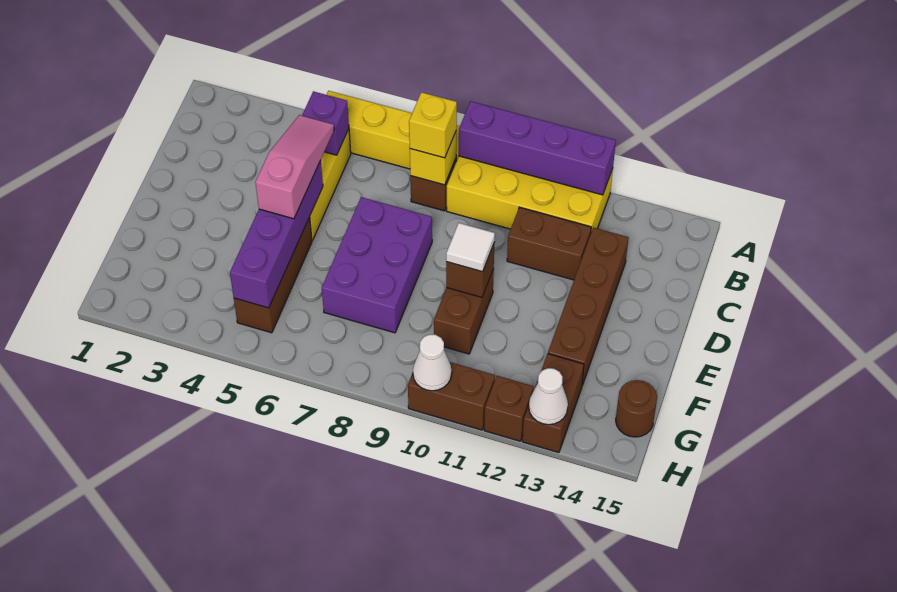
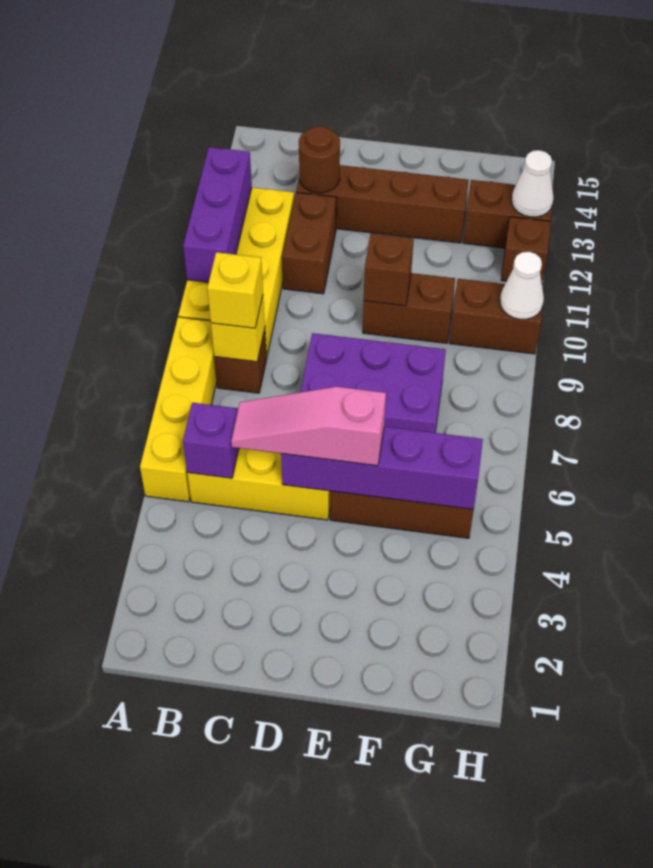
purple 1x4 brick [459,101,616,195] -> purple 1x3 brick [183,147,252,282]
white 1x1 tile [446,223,495,272] -> none
brown 1x1 round brick [616,380,657,437] -> brown 1x1 round brick moved to [299,126,340,193]
brown 1x2 brick [408,362,495,430] -> brown 1x2 brick turned to [450,279,544,354]

